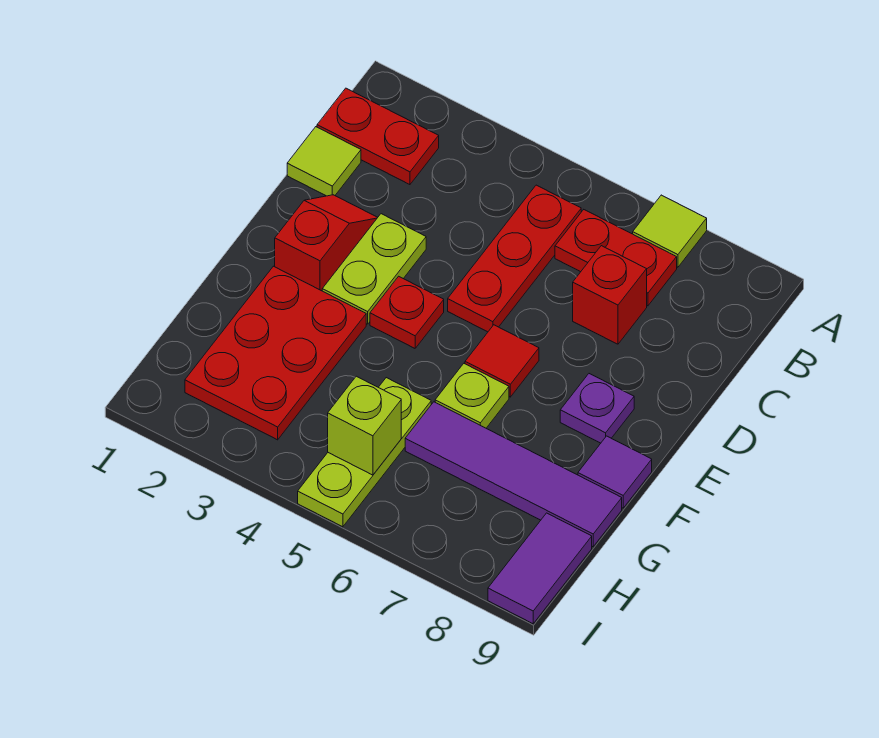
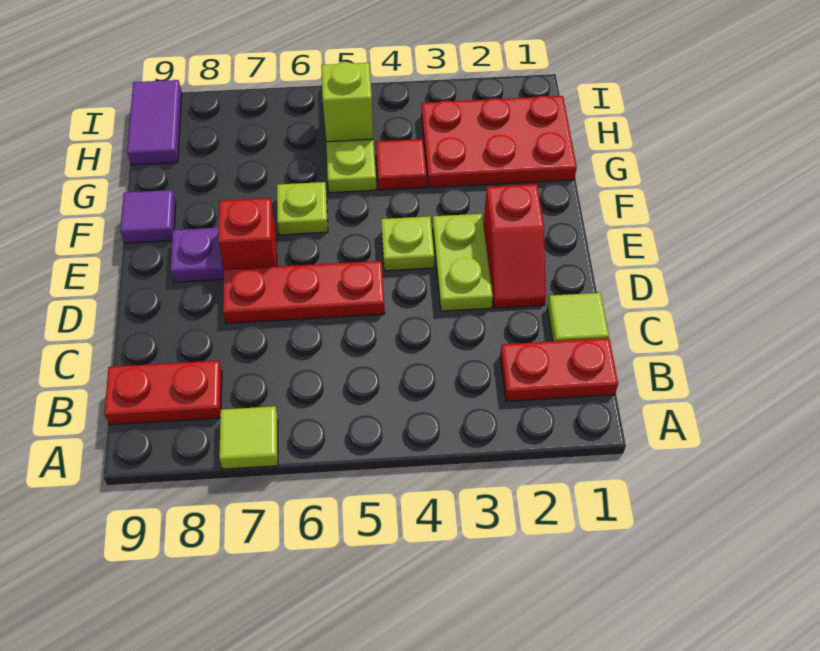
red 1x3 plate [448,185,581,332] -> red 1x3 plate turned to [223,261,385,323]
red 1x2 plate [555,210,677,306] -> red 1x2 plate moved to [104,361,222,425]
red 1x1 brick [573,246,647,344] -> red 1x1 brick moved to [218,198,277,269]
red 1x1 plate [370,276,444,348] -> lime 1x1 plate [381,216,434,271]
red 1x1 tile [465,325,539,397] -> red 1x1 tile moved to [376,139,426,190]
red 2x3 plate [185,266,366,440] -> red 2x3 plate turned to [421,96,577,187]
purple 1x4 tile [405,402,622,547] -> none

